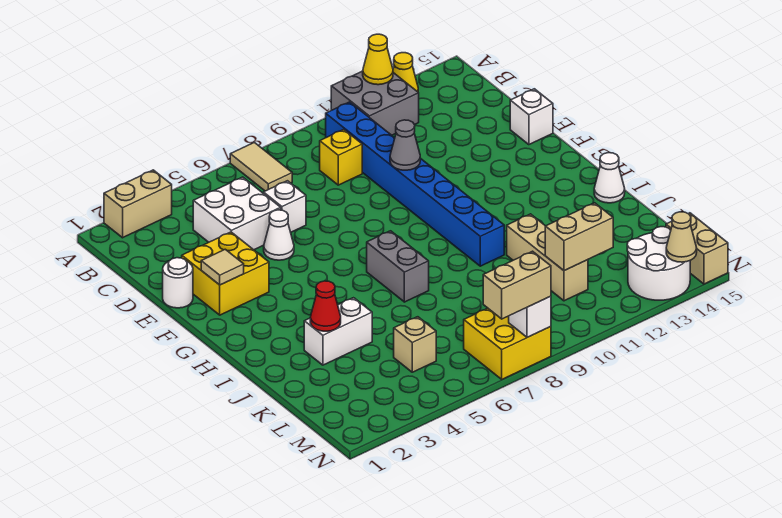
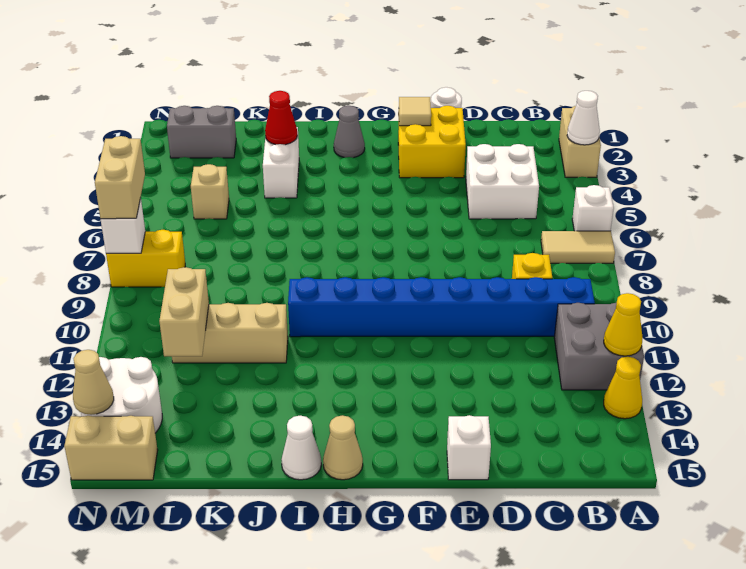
white 1x1 brick [263,181,306,232] -> white 1x1 brick moved to [572,185,614,231]
white 1x1 cone [264,210,294,260] -> white 1x1 cone moved to [567,91,600,145]
grey 1x1 cone [390,120,420,170] -> grey 1x1 cone moved to [334,106,365,158]
grey 1x2 brick [367,231,429,302] -> grey 1x2 brick moved to [167,106,236,158]
none -> tan 1x1 cone [323,415,363,480]
yellow 2x2 brick [464,308,551,379] -> yellow 1x2 brick [106,230,185,287]

